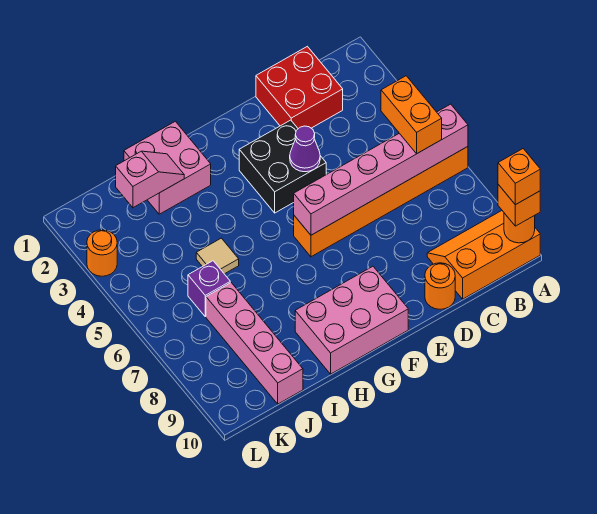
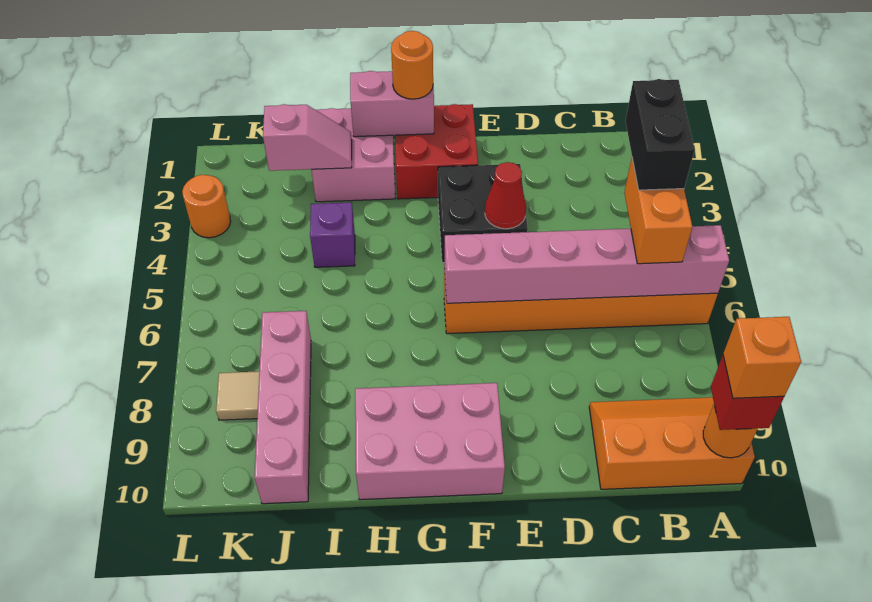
orange 1x1 brick [498,184,540,226] -> red 1x1 brick [711,356,784,430]
none -> black 1x2 brick [626,79,695,190]
red 2x2 brick [256,46,343,129] -> red 2x2 brick moved to [395,104,478,199]
orange 1x1 round brick [425,263,455,309] -> orange 1x1 round brick moved to [391,31,433,99]
purple 1x1 cone [290,126,320,172] -> red 1x1 cone [485,162,526,229]
none -> pink 1x2 brick [350,71,434,137]
tan 1x1 tile [196,238,239,274] -> tan 1x1 tile moved to [216,371,259,420]
purple 1x1 brick [188,261,230,317] -> purple 1x1 brick moved to [310,202,355,267]

